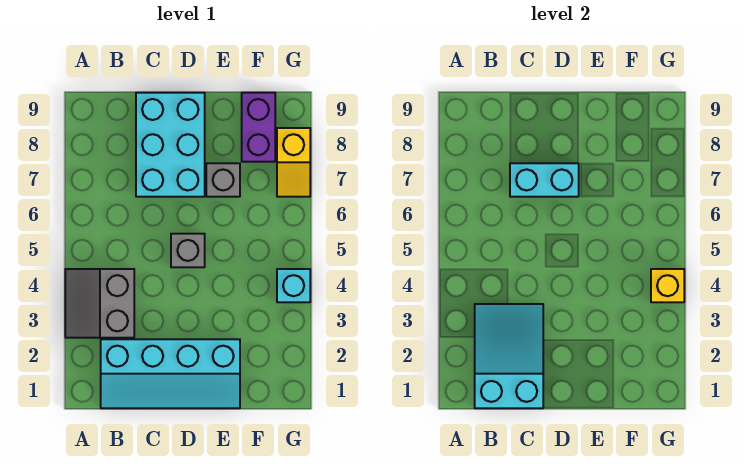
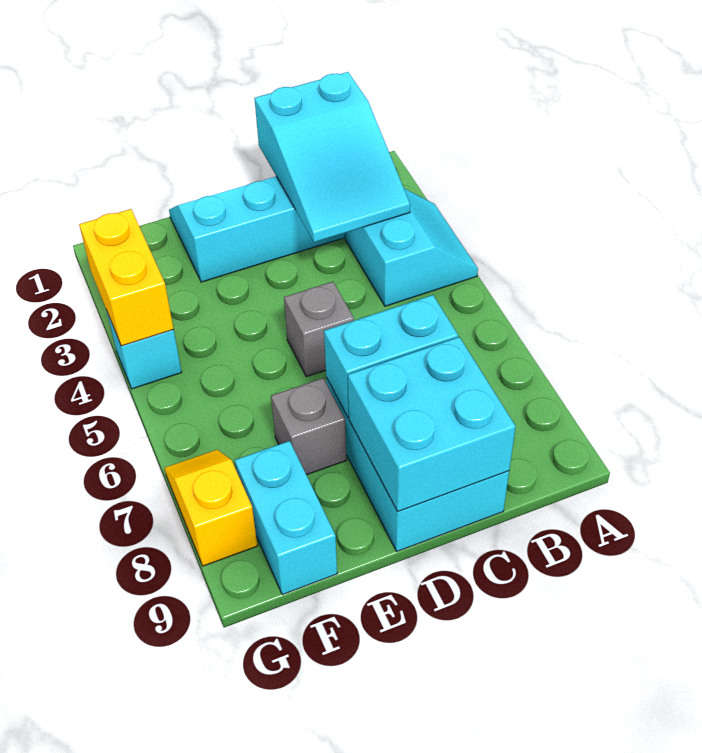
grey 2x2 slope [65,269,134,338] -> cyan 2x2 slope [345,188,478,306]
none -> cyan 2x2 brick [348,337,516,511]
purple 1x2 brick [242,93,275,162] -> cyan 1x2 brick [235,441,337,595]
yellow 1x1 brick [651,269,684,302] -> yellow 1x2 brick [79,209,173,346]

